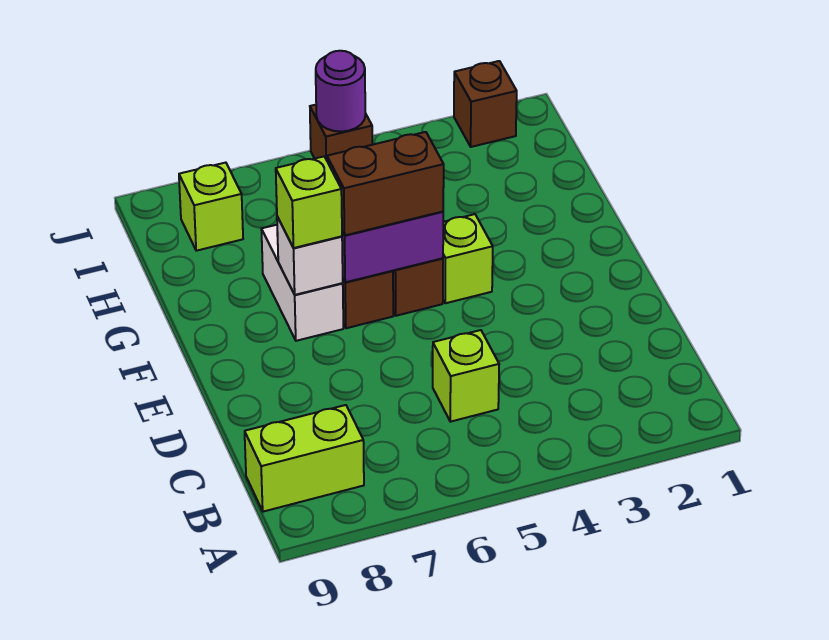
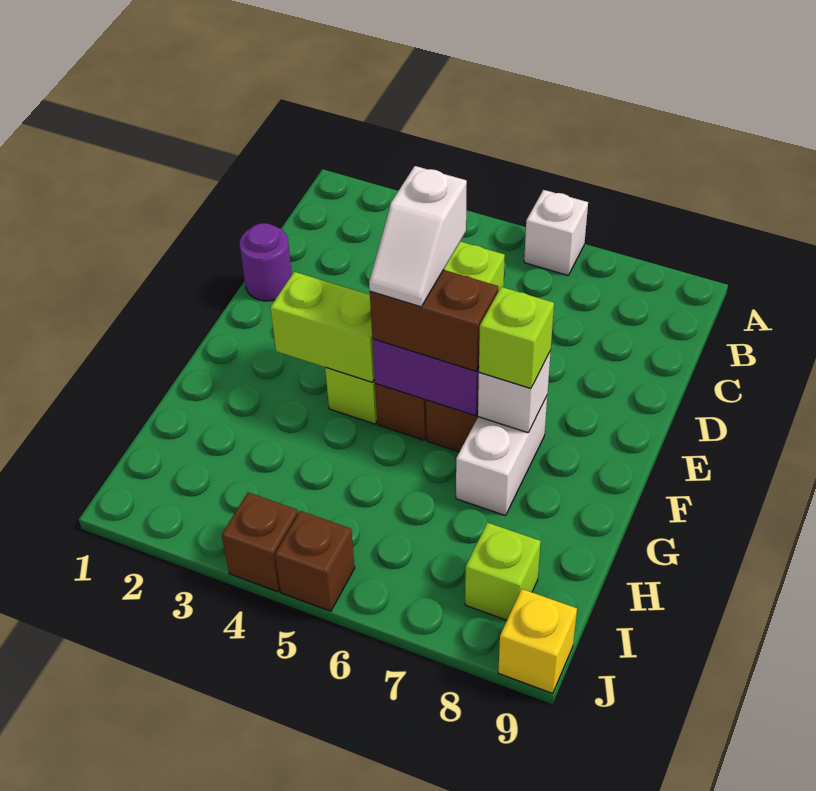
none -> white 1x1 brick [524,190,588,275]
lime 1x2 brick [245,405,364,512] -> lime 1x2 brick moved to [270,272,375,382]
none -> white 1x2 slope [369,166,467,307]
brown 1x1 brick [454,61,517,147] -> brown 1x1 brick moved to [222,492,298,592]
purple 1x1 round brick [316,51,365,132] -> purple 1x1 round brick moved to [240,223,292,301]
none -> yellow 1x1 brick [498,589,577,694]

